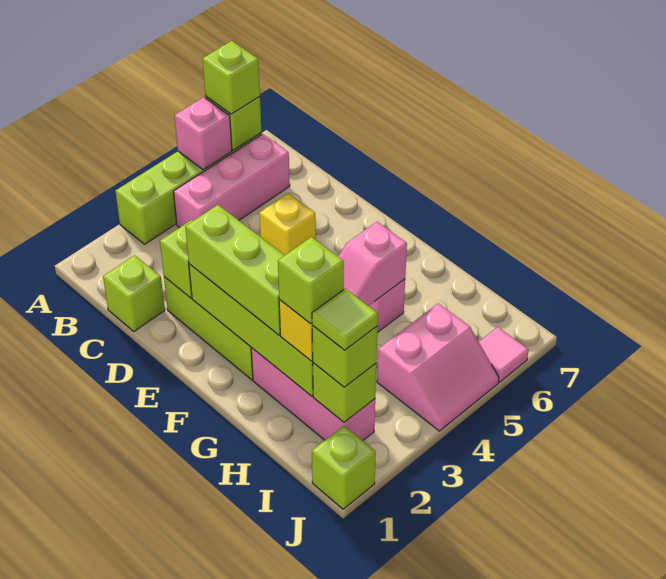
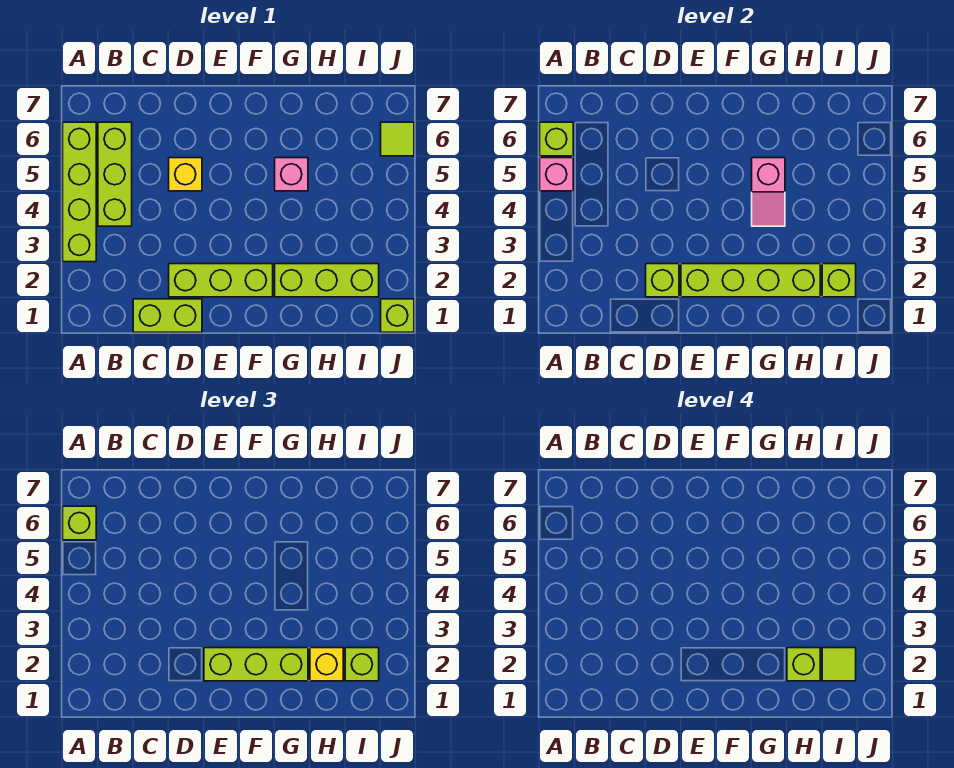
pink 1x3 brick [173,134,290,227] -> lime 1x3 brick [98,122,132,226]
lime 1x1 brick [103,255,165,331] -> lime 1x2 brick [133,299,202,332]
pink 1x3 brick [251,348,375,440] -> lime 1x3 brick [275,264,379,297]
pink 2x2 slope [377,303,499,431] -> none
pink 1x1 tile [479,327,529,382] -> lime 1x1 tile [381,122,414,156]

